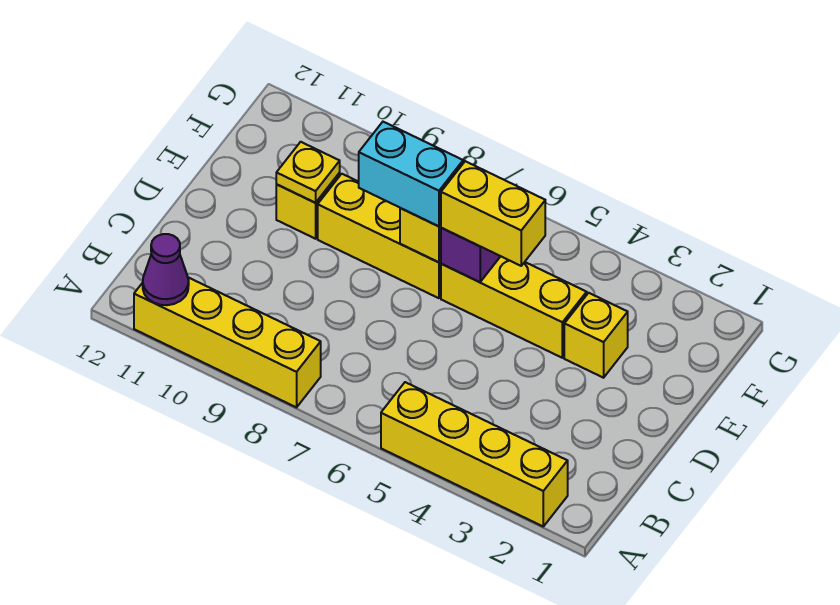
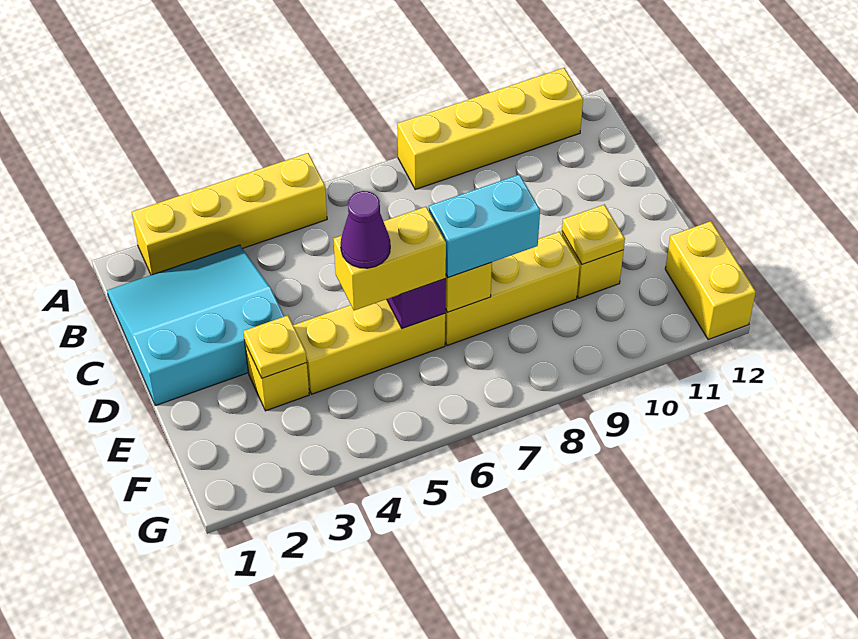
purple 1x1 cone [143,234,189,305] -> purple 1x1 cone moved to [341,191,390,268]
none -> cyan 3x3 slope [107,245,284,406]
none -> yellow 1x1 plate [244,315,307,378]
none -> yellow 1x2 brick [665,221,756,340]

